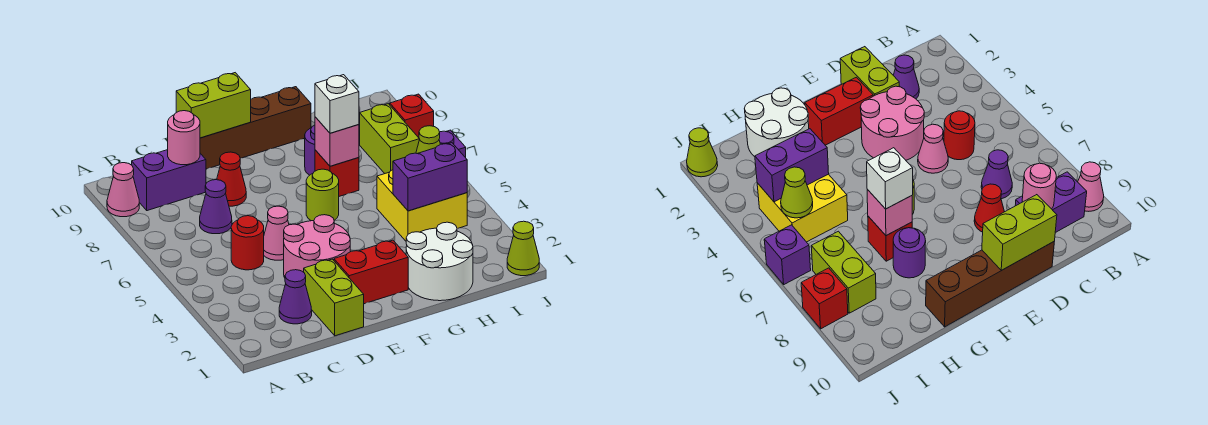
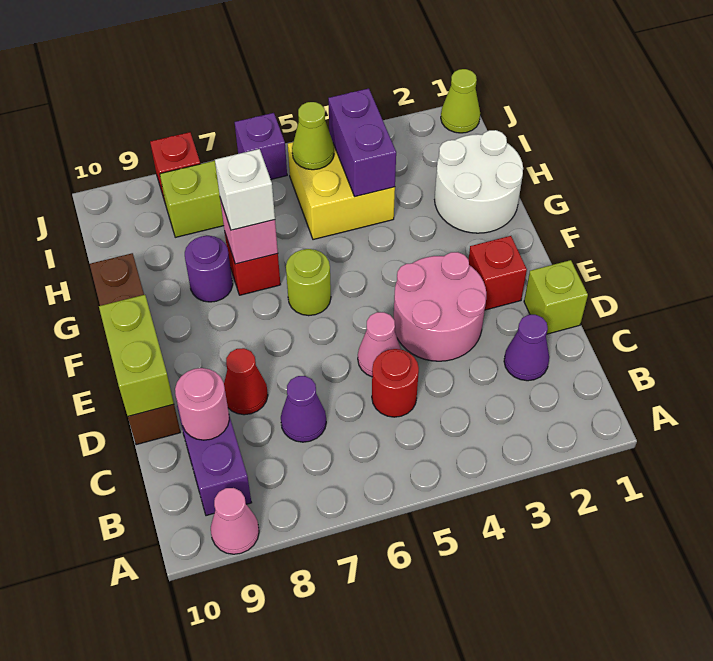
lime 1x2 brick [304,259,364,336] -> lime 1x1 brick [524,260,588,334]
red 1x2 brick [334,240,408,304] -> red 1x1 brick [469,236,527,310]

